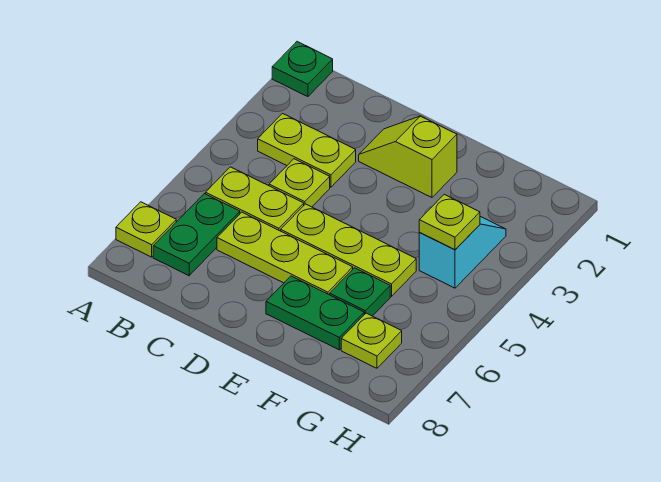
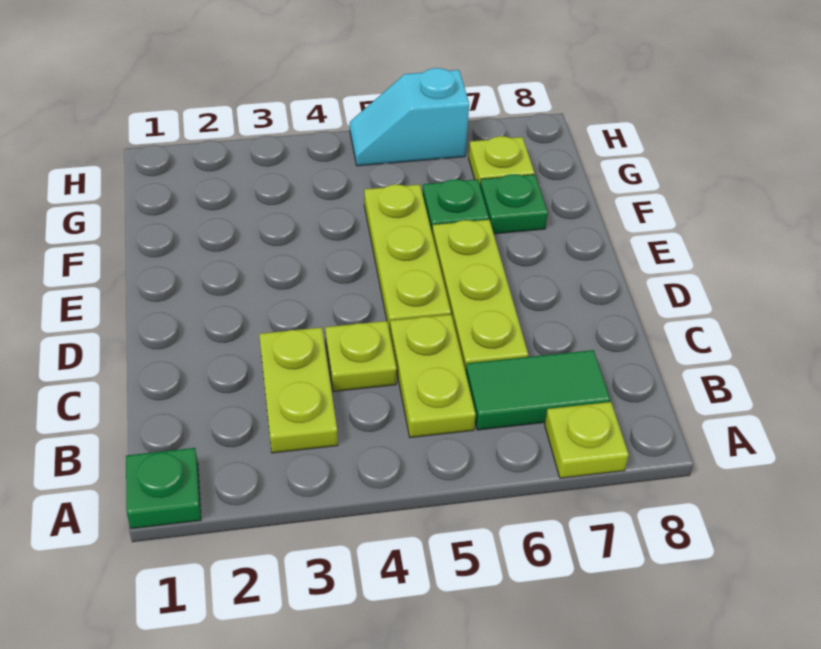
green 1x2 plate [153,194,240,276] -> green 1x2 tile [466,350,610,430]
lime 1x2 slope [359,116,457,197] -> none
green 1x2 plate [266,276,364,350] -> green 1x1 plate [480,174,548,234]
cyan 1x2 slope [419,217,506,288] -> cyan 1x2 slope moved to [350,68,469,166]
lime 1x1 plate [419,194,480,250] -> none

